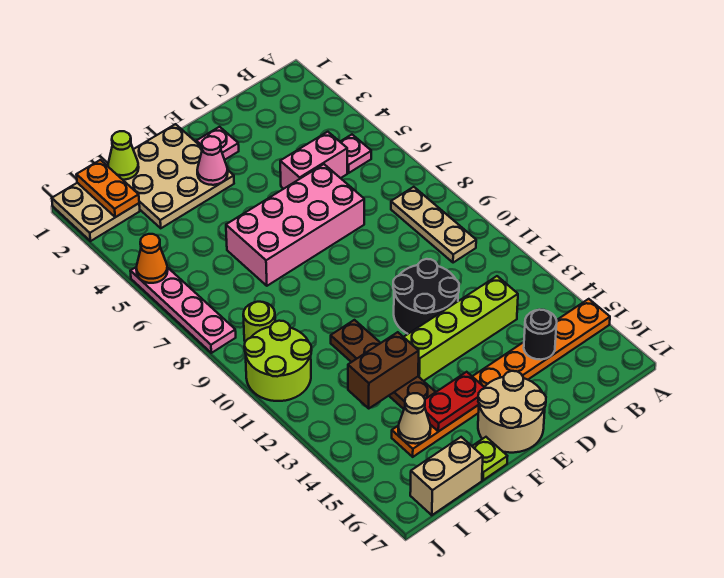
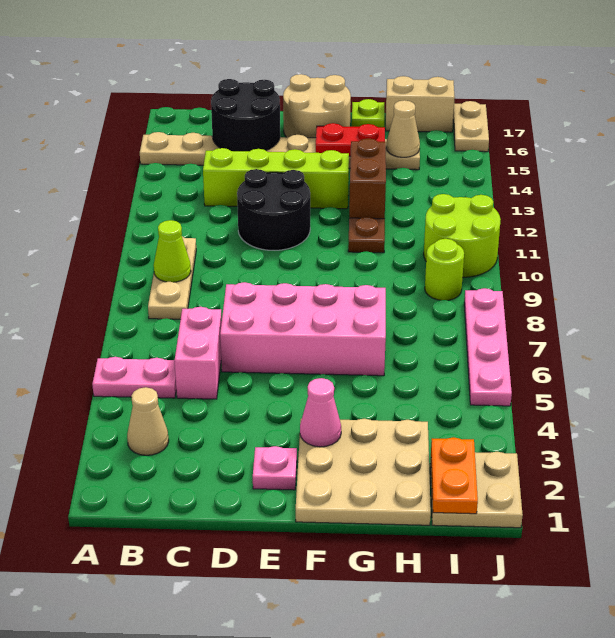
orange 1x8 plate [392,299,610,457] -> tan 1x8 plate [140,132,420,170]
none -> tan 1x1 cone [127,387,169,455]
pink 1x1 plate [340,135,371,173] -> pink 1x2 plate [92,357,176,398]
pink 1x2 brick [280,132,347,189] -> pink 1x2 brick turned to [175,307,222,399]
black 1x1 round brick [524,310,557,360] -> black 2x2 round brick [211,79,280,151]
brown 1x2 brick [348,332,419,408] -> brown 1x2 brick turned to [349,138,386,219]
lime 1x1 cone [108,131,139,180] -> lime 1x1 cone moved to [154,220,191,282]
orange 1x1 cone [136,234,168,283] -> none
none -> tan 1x2 plate [453,101,489,152]

